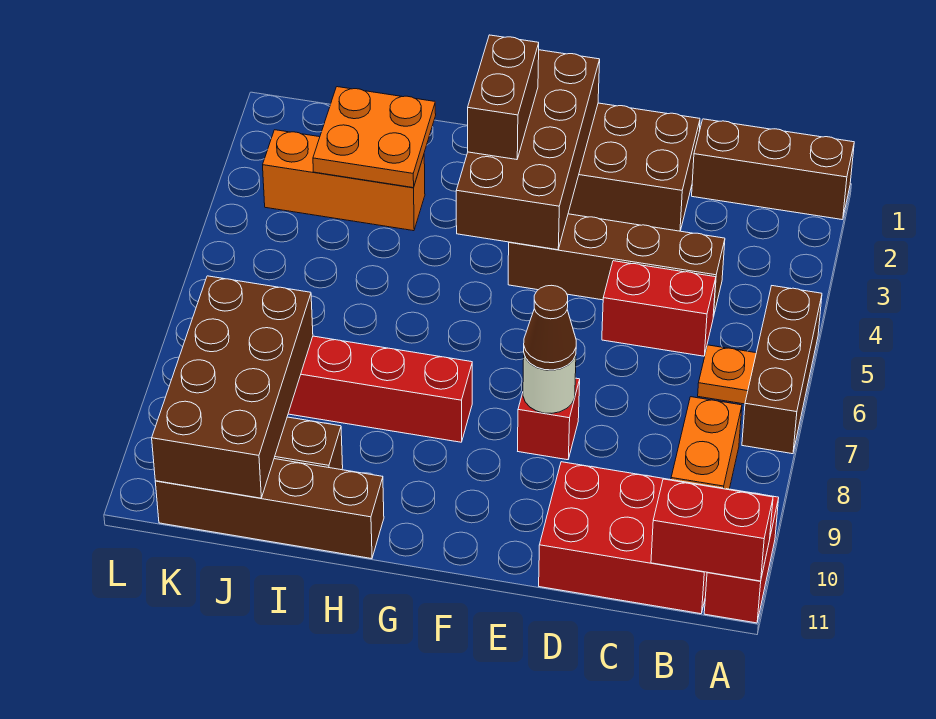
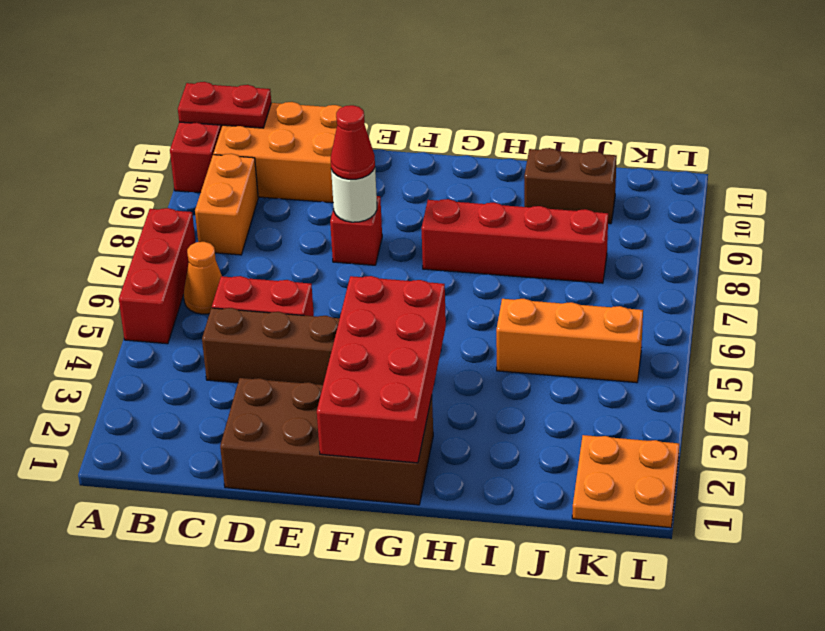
brown 1x3 brick [692,119,854,220] -> none
brown 1x3 brick [742,286,822,454] -> red 1x3 brick [119,208,196,344]
red 1x2 brick [651,479,773,581] -> red 1x2 plate [178,82,271,128]
orange 1x1 plate [698,345,756,404] -> orange 1x1 cone [184,242,222,314]
red 2x3 brick [539,462,723,614] -> orange 2x3 brick [213,102,342,203]
brown 1x1 cone [524,285,576,370] -> red 1x1 cone [331,105,375,179]
brown 2x4 brick [456,50,600,250] -> red 2x4 brick [317,276,446,463]
brown 1x2 brick [468,35,539,160] -> none
brown 1x4 brick [155,459,384,559] -> none
orange 2x2 plate [313,87,436,188] -> orange 2x2 plate moved to [572,435,679,528]
orange 1x3 brick [263,130,425,231] -> orange 1x3 brick moved to [496,299,643,383]
brown 2x4 brick [152,276,313,498] -> none

